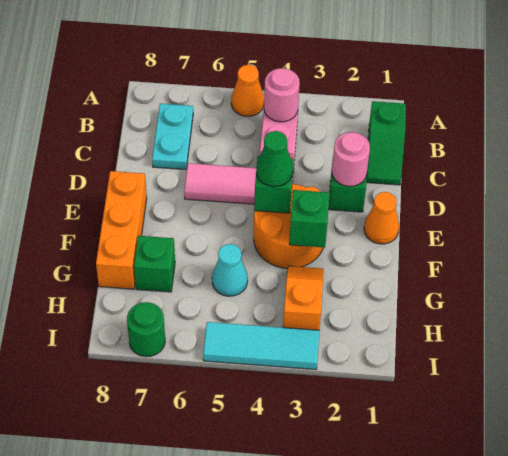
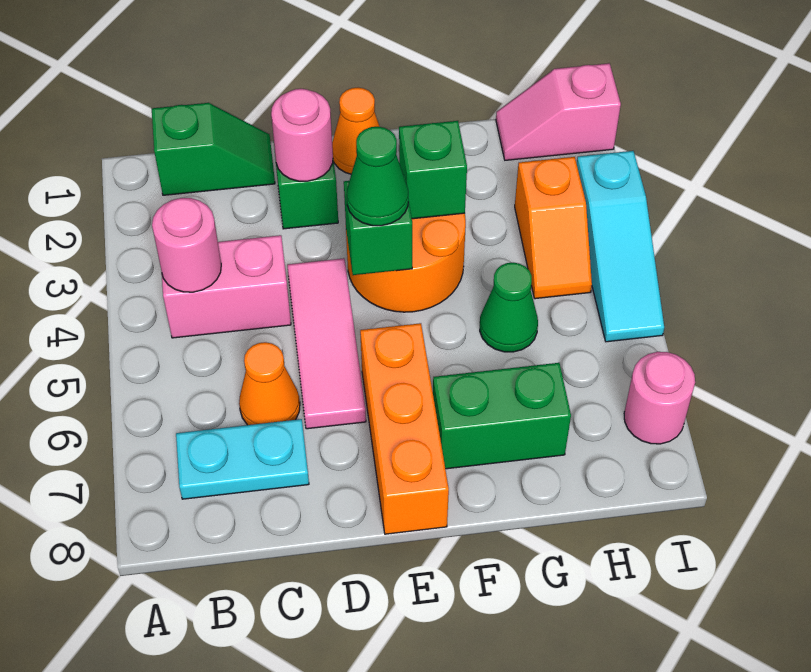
orange 1x1 cone [231,65,264,116] -> orange 1x1 cone moved to [239,342,300,425]
orange 1x3 brick [96,171,147,289] -> orange 1x3 brick turned to [360,323,449,534]
orange 1x2 slope [283,266,323,330] -> orange 1x2 slope turned to [515,157,592,299]
cyan 1x1 cone [212,244,248,296] -> green 1x1 cone [480,263,538,352]
green 1x1 brick [134,236,175,292] -> green 1x2 brick [433,363,571,469]
none -> pink 1x2 slope [496,63,621,160]
cyan 1x3 tile [203,322,319,369] -> cyan 1x3 slope [577,151,664,342]
green 1x1 round brick [127,302,165,357] -> pink 1x1 round brick [624,352,695,444]

